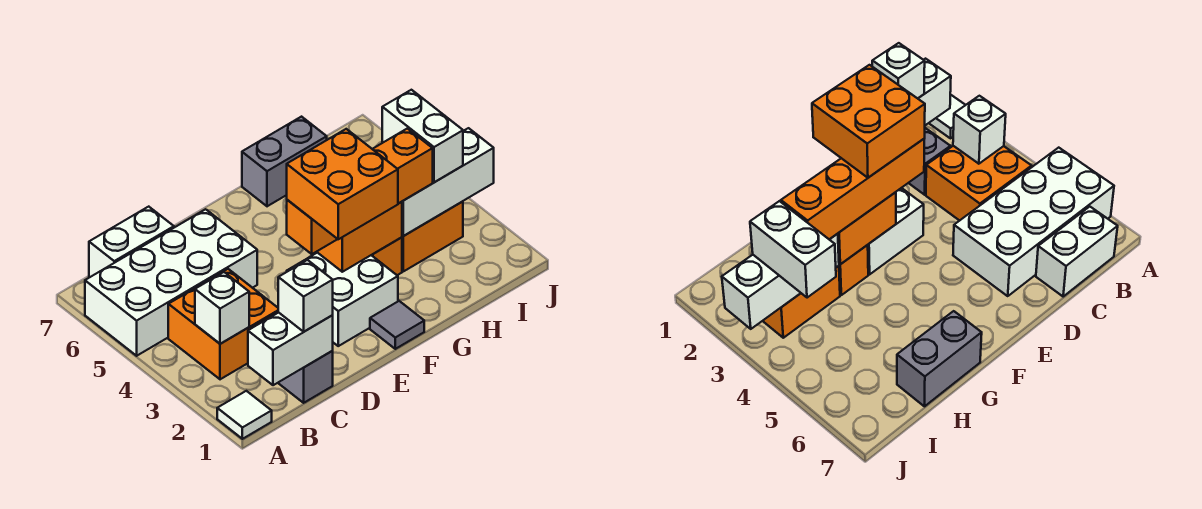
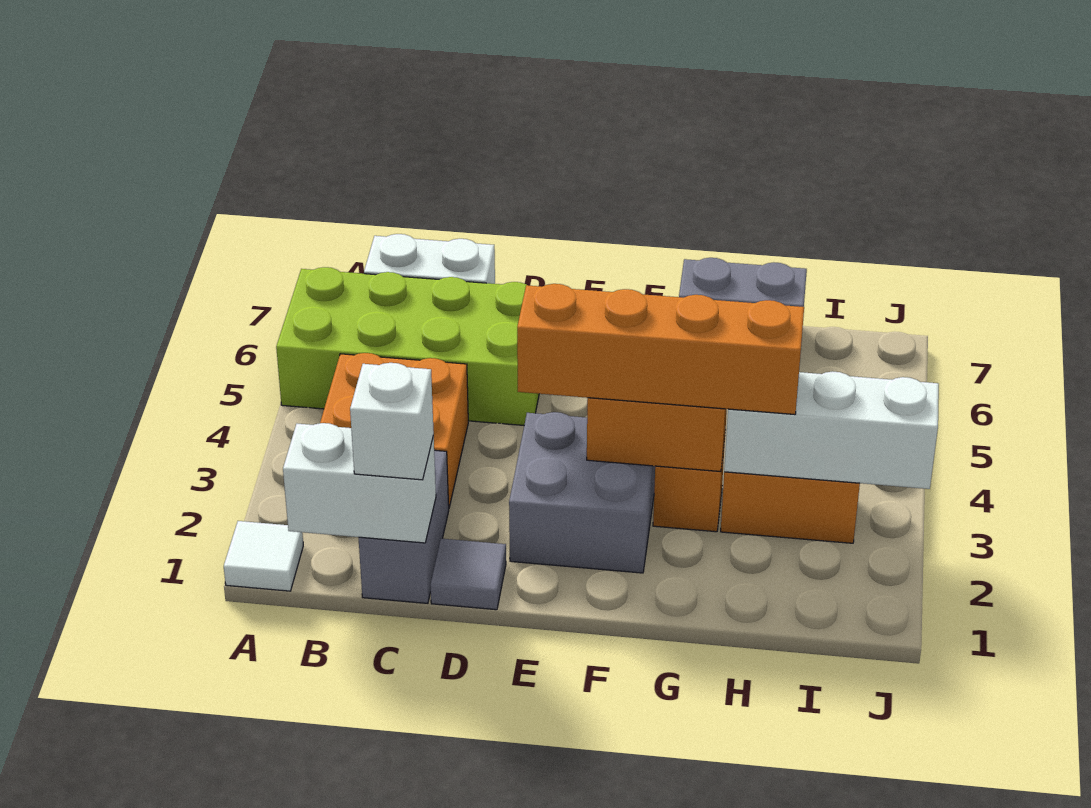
white 2x4 brick [85,209,257,356] -> lime 2x4 brick [276,267,539,425]
white 1x1 brick [195,272,249,344] -> none
white 2x2 brick [287,253,398,346] -> grey 2x2 brick [509,412,655,573]
orange 2x2 brick [287,129,398,239] -> none
grey 1x1 tile [370,301,424,349] -> grey 1x1 tile moved to [430,539,506,610]
white 1x2 brick [382,90,463,182] -> none

